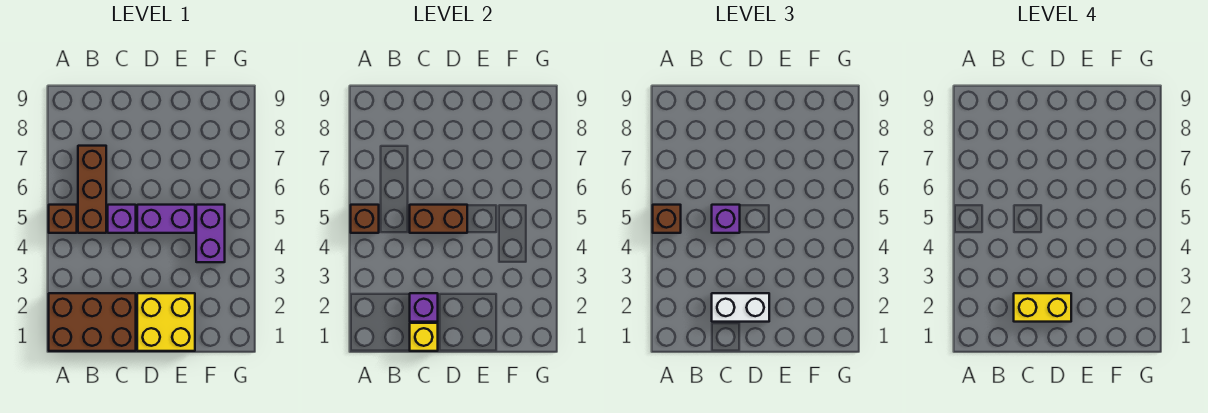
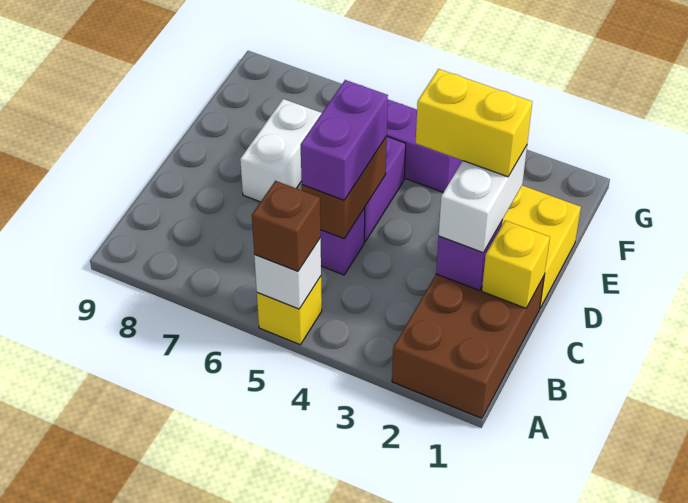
brown 1x1 brick [49,205,77,233] -> yellow 1x1 brick [257,276,322,345]
brown 1x1 brick [351,205,379,233] -> white 1x1 brick [254,238,321,309]
brown 1x3 brick [78,146,106,233] -> none
yellow 1x2 brick [1014,293,1071,322] -> yellow 1x2 brick turned to [416,69,532,177]
purple 1x1 brick [712,205,740,233] -> purple 1x2 brick [300,80,388,200]
none -> white 1x2 brick [240,99,322,202]

